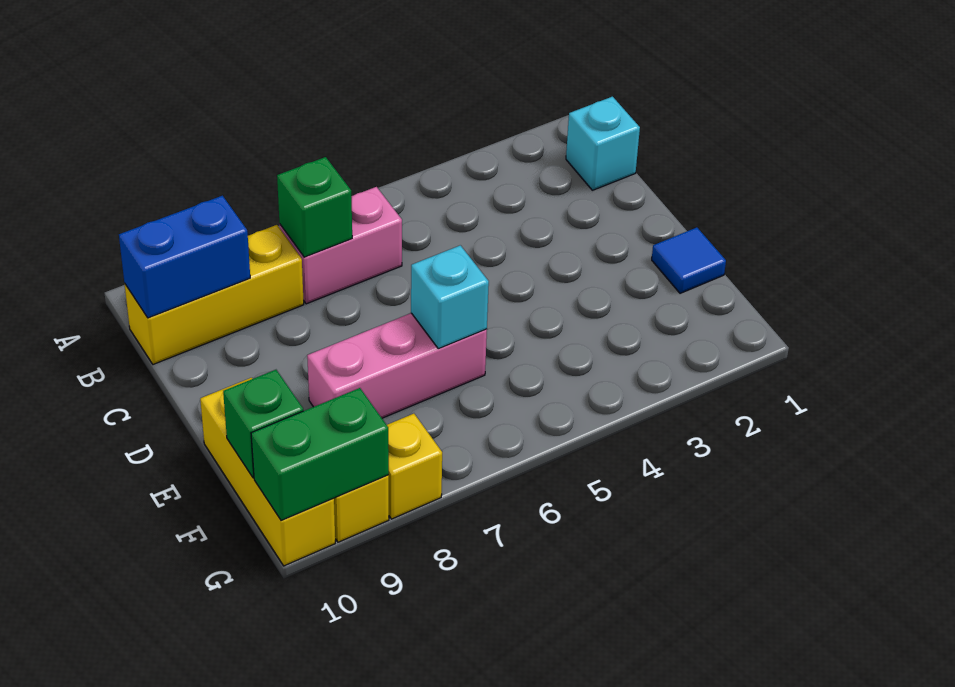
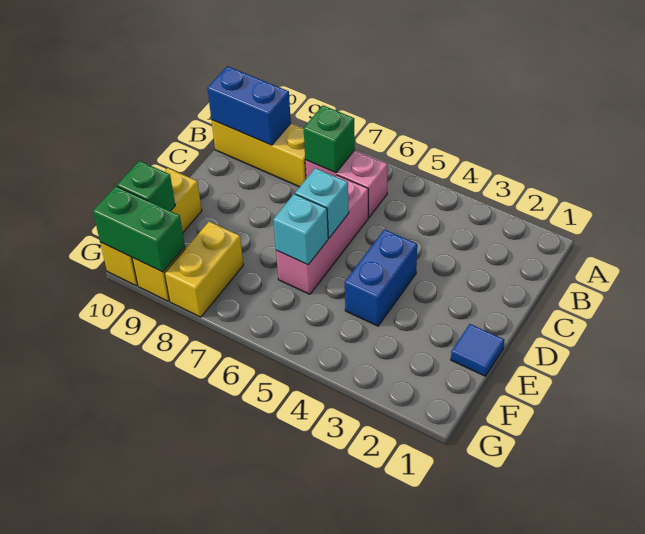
cyan 1x1 brick [566,97,640,190] -> cyan 1x1 brick moved to [295,168,349,238]
none -> blue 1x2 brick [345,229,417,326]
pink 1x3 brick [307,313,487,418] -> pink 1x3 brick turned to [276,175,368,294]
yellow 1x1 brick [387,414,442,519] -> yellow 1x2 brick [165,222,243,317]

